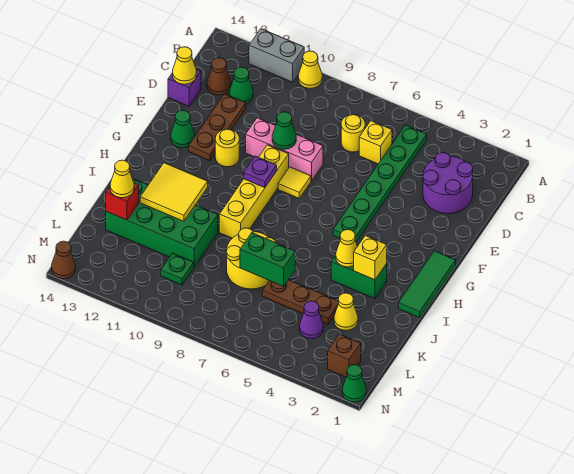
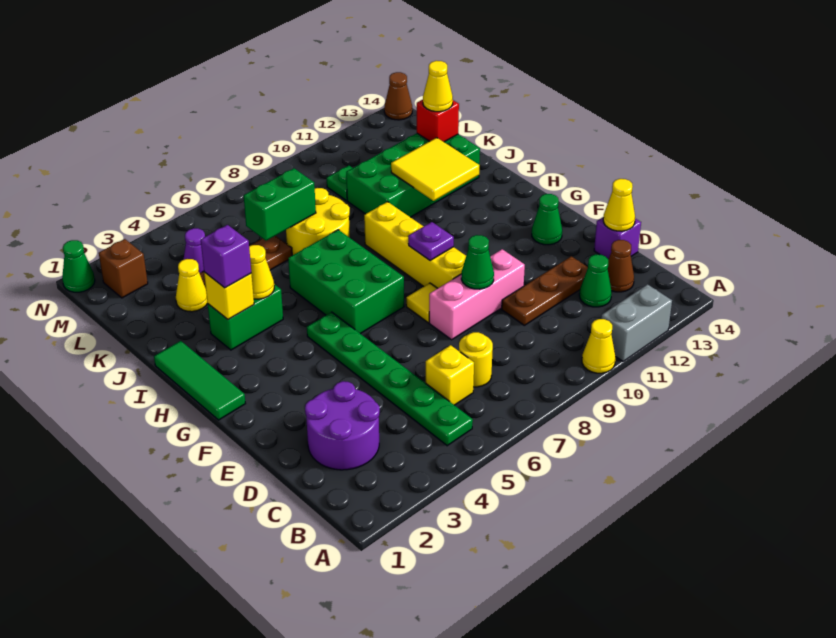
brown 1x3 plate [189,94,246,161] -> brown 1x3 plate turned to [502,256,588,325]
yellow 1x1 round brick [215,129,239,167] -> none
none -> green 2x3 brick [288,230,404,334]
none -> purple 1x1 brick [201,225,251,288]

